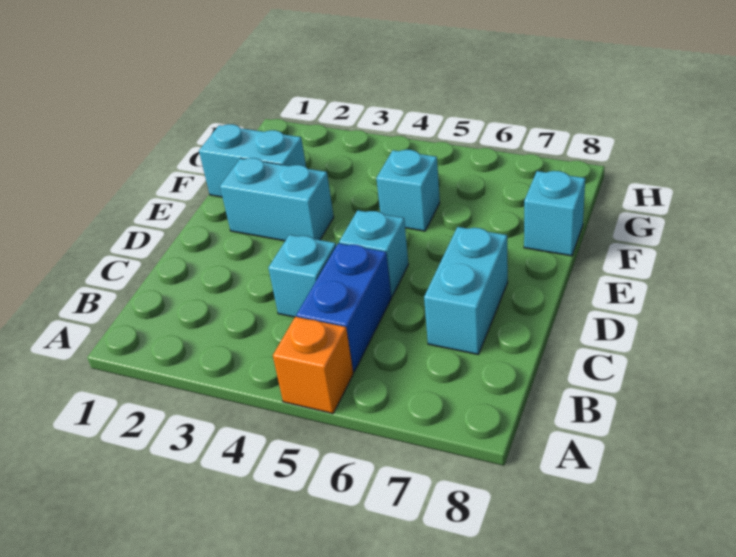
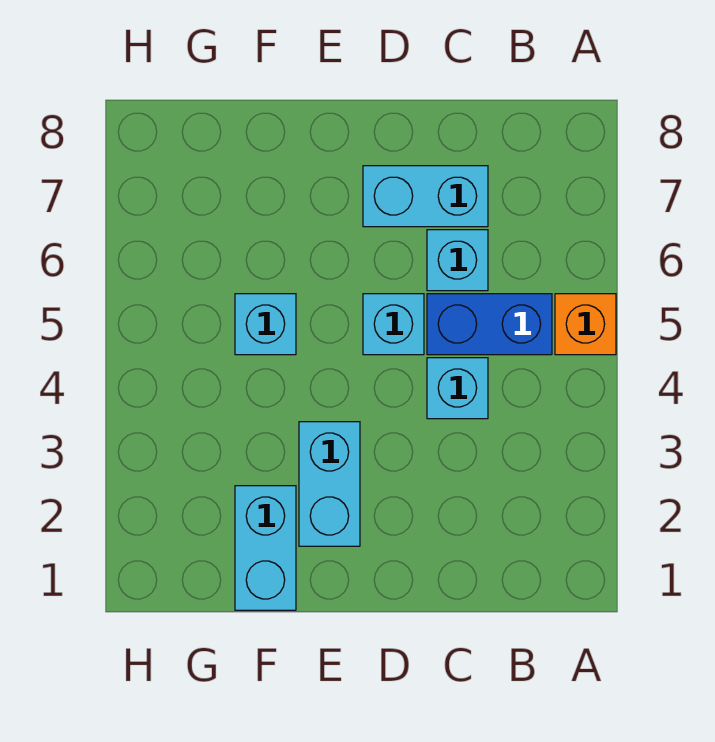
cyan 1x1 brick [524,171,585,256] -> cyan 1x1 brick moved to [427,230,488,291]

